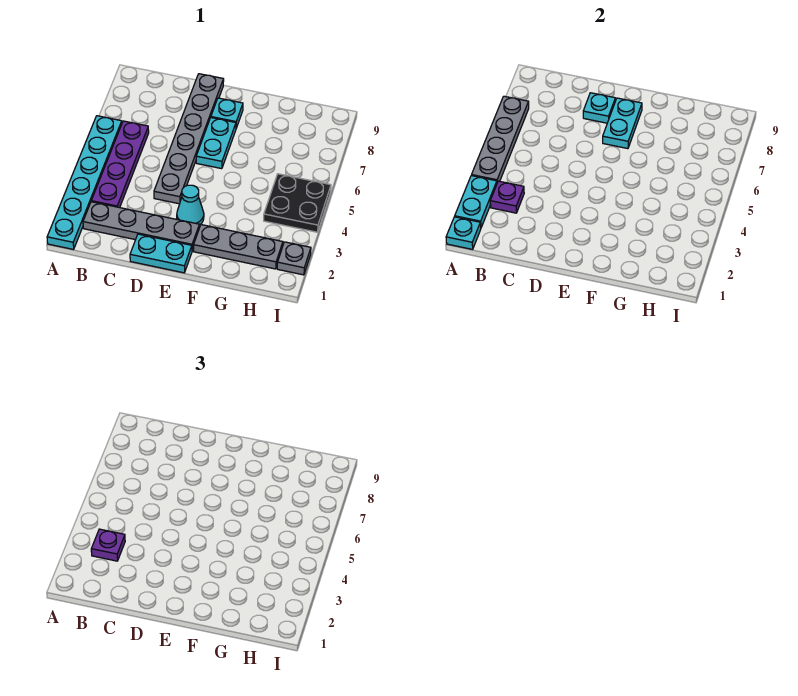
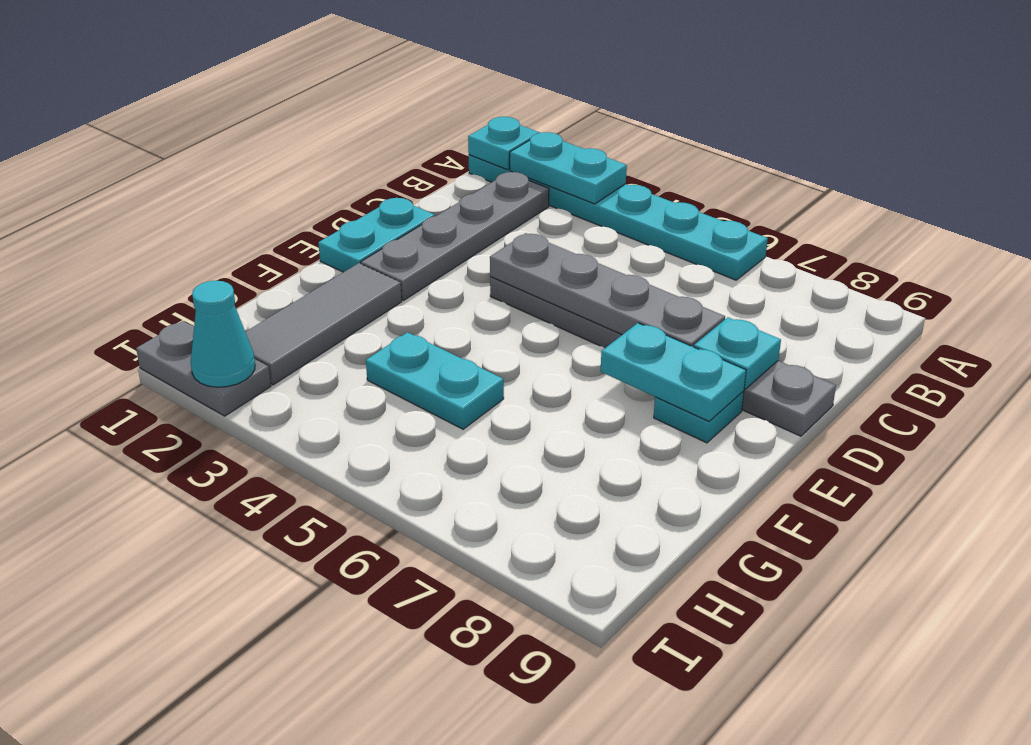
grey 1x4 plate [472,96,529,182] -> grey 1x4 plate moved to [490,233,725,347]
purple 1x4 plate [91,121,149,208] -> none
purple 1x1 plate [490,181,524,213] -> none
purple 1x1 plate [91,529,125,561] -> none
cyan 1x1 cone [177,185,204,225] -> cyan 1x1 cone moved to [191,281,255,387]
cyan 1x2 plate [196,118,236,169] -> cyan 1x2 plate moved to [366,332,504,429]
grey 1x3 plate [194,225,283,269] -> grey 1x3 tile [246,263,402,385]
black 2x2 plate [264,174,331,232] -> none
grey 1x1 plate [277,242,311,275] -> grey 1x2 plate [136,321,271,416]

